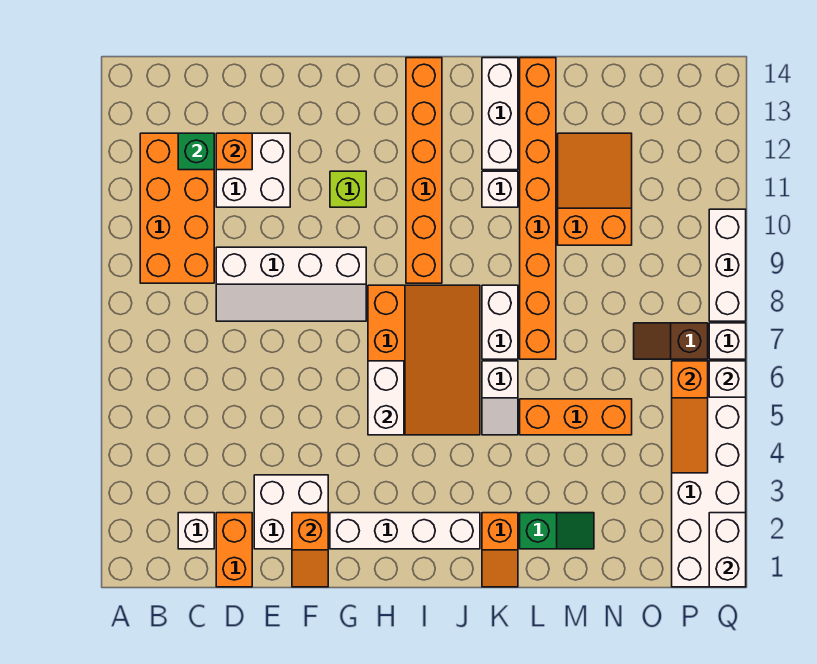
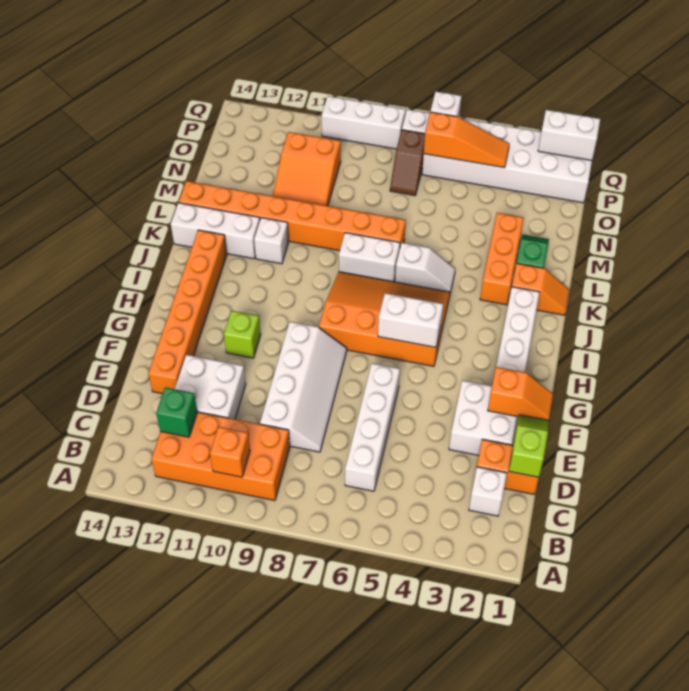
none -> white 1x4 brick [345,363,400,491]
none -> lime 1x2 slope [509,415,549,477]
orange 1x1 brick [216,133,252,170] -> orange 1x1 brick moved to [210,427,250,477]
orange 1x6 brick [406,58,442,283] -> orange 1x6 brick turned to [148,230,227,394]
orange 1x3 brick [520,399,632,435] -> orange 1x3 brick moved to [480,213,524,305]
orange 2x3 slope [558,133,632,245] -> orange 2x3 slope turned to [273,132,341,206]

